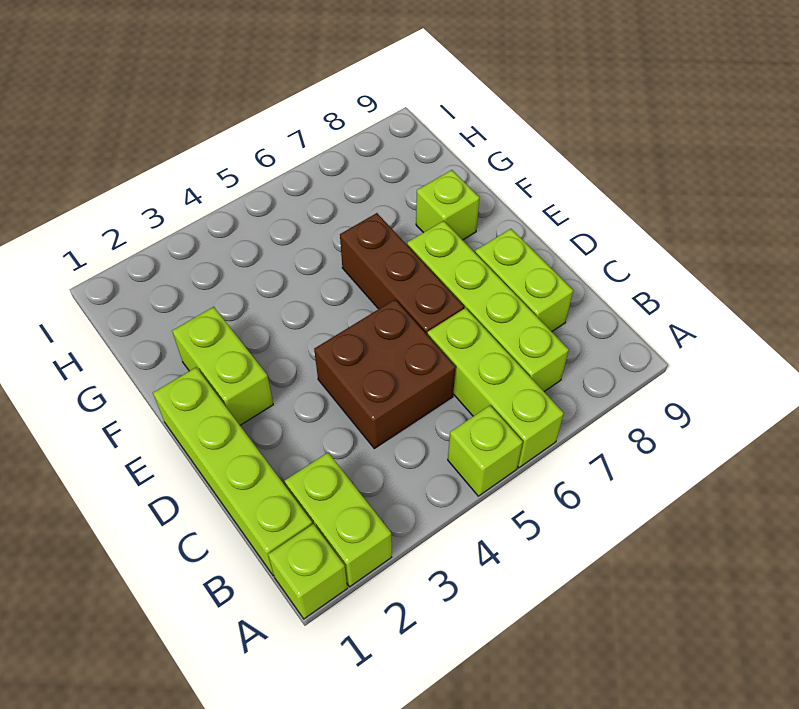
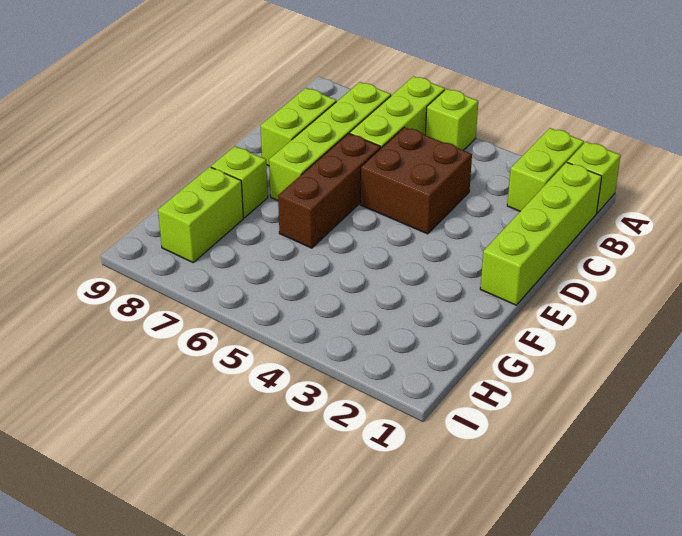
lime 1x2 brick [172,307,273,425] -> lime 1x2 brick moved to [158,167,243,262]

